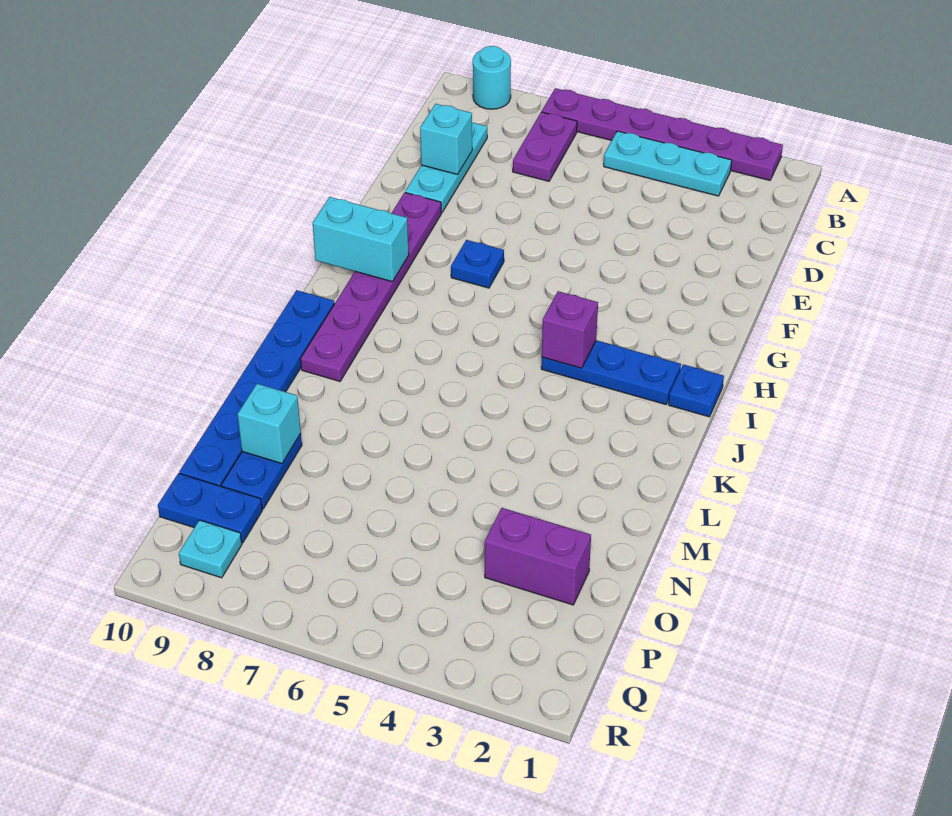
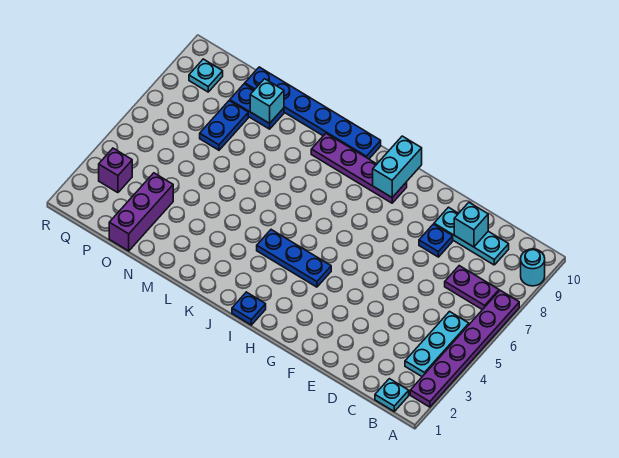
none -> cyan 1x1 plate [375,379,409,411]
purple 1x6 plate [301,192,441,381] -> purple 1x4 plate [311,133,407,203]
blue 1x1 plate [451,240,504,288] -> blue 1x1 plate moved to [419,224,453,257]
blue 1x3 plate [541,340,681,405] -> blue 1x3 plate turned to [257,230,331,287]
purple 1x1 brick [542,291,598,368] -> purple 1x1 brick moved to [99,148,132,193]
purple 1x2 brick [485,508,591,605] -> purple 1x3 brick [109,173,173,251]
blue 1x2 plate [158,473,262,543] -> blue 1x2 plate moved to [200,101,248,150]

